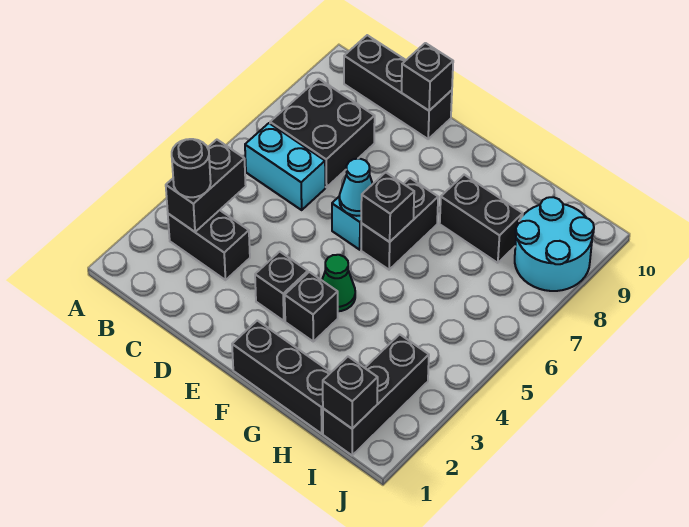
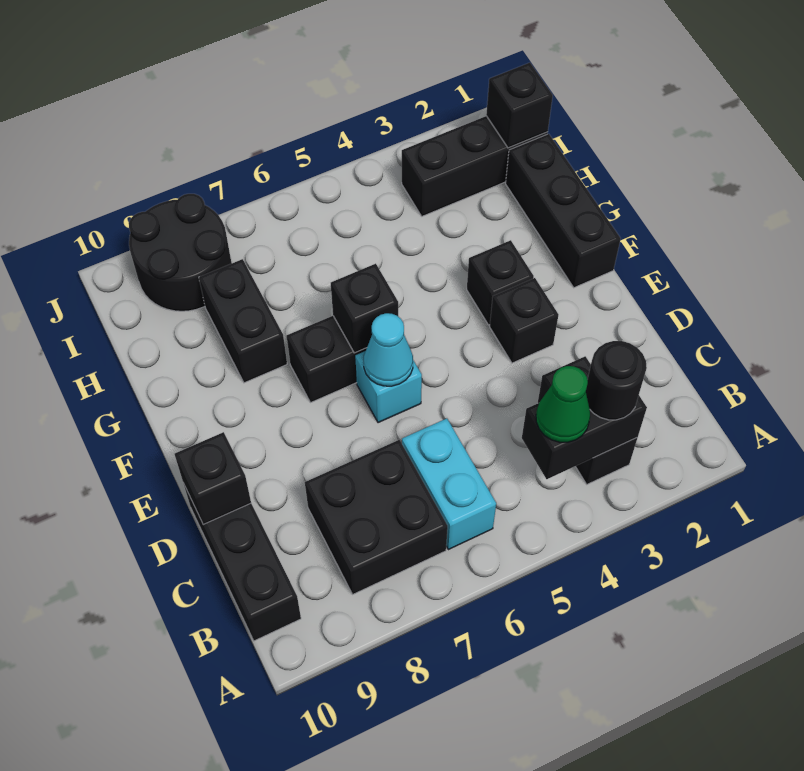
green 1x1 cone [322,255,355,311] -> green 1x1 cone moved to [536,366,590,442]
cyan 2x2 round brick [515,197,594,291] -> black 2x2 round brick [129,194,232,311]

